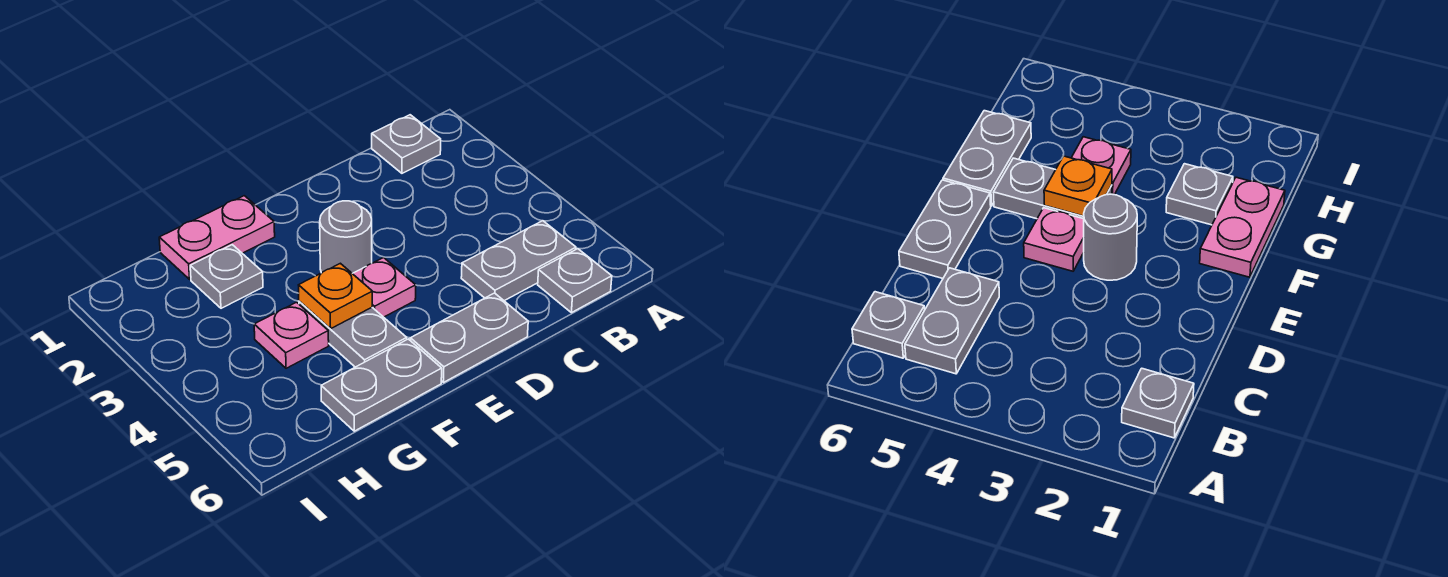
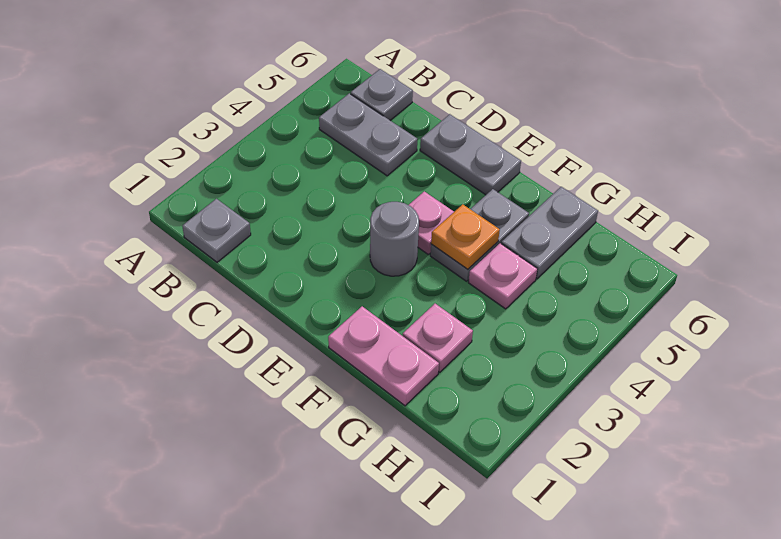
grey 1x2 plate [321,339,442,431] -> grey 1x2 plate turned to [501,187,598,279]
grey 1x1 plate [190,245,263,308] -> pink 1x1 plate [403,304,473,372]

